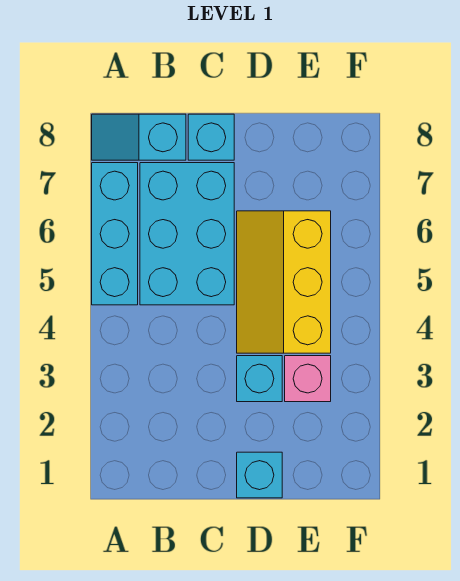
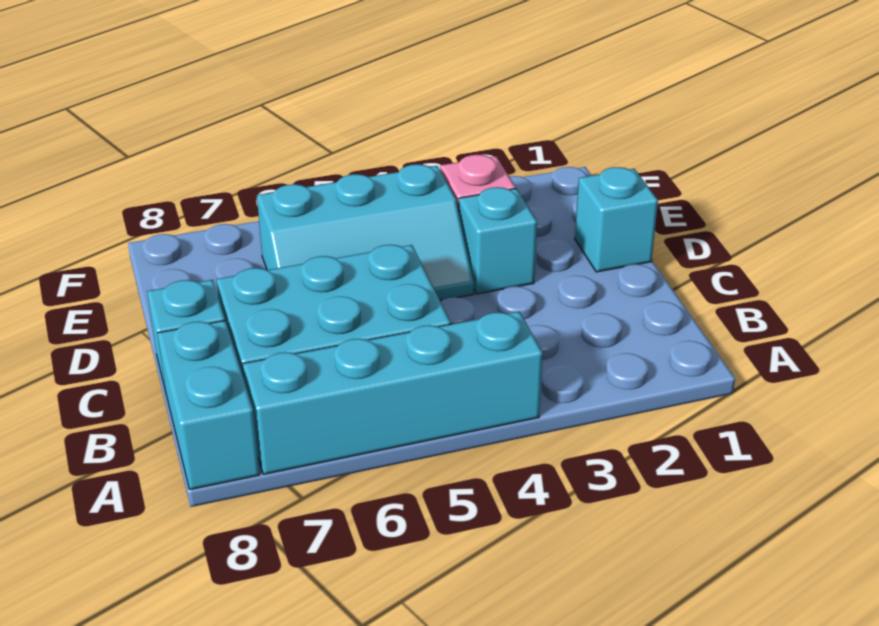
cyan 1x3 brick [92,163,138,305] -> cyan 1x4 brick [243,312,543,474]
cyan 1x2 slope [92,114,186,160] -> cyan 1x2 brick [157,321,260,490]
yellow 2x3 slope [237,211,331,353] -> cyan 2x3 slope [257,164,474,301]

